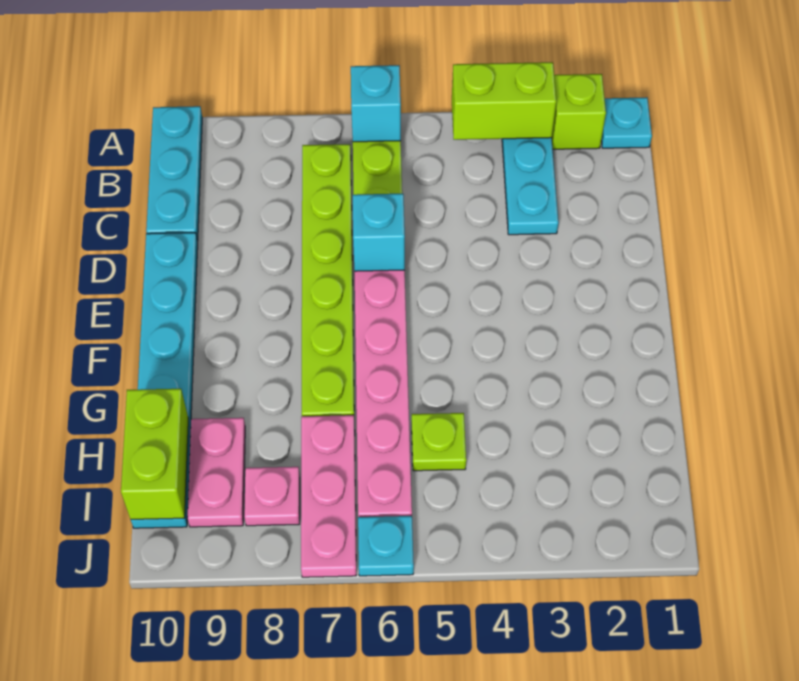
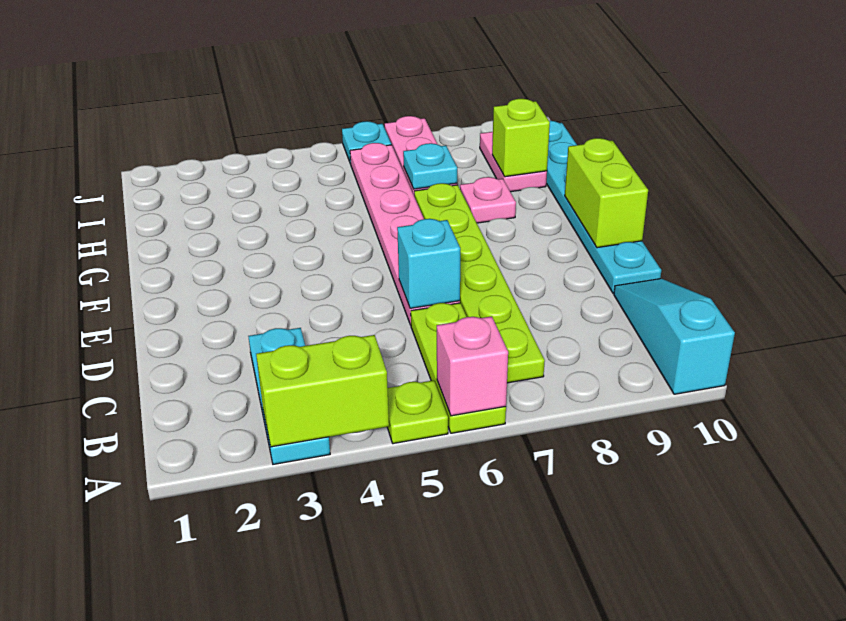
cyan 1x1 plate [601,97,652,148] -> cyan 1x1 plate moved to [403,143,457,189]
lime 1x1 brick [552,74,606,149] -> lime 1x1 brick moved to [492,99,550,177]
cyan 1x1 brick [351,65,401,142] -> pink 1x1 brick [437,316,508,416]
cyan 1x3 plate [146,106,202,241] -> cyan 1x3 slope [614,279,735,394]
lime 1x1 plate [412,413,466,471] -> lime 1x1 plate moved to [387,380,448,444]
lime 1x2 brick [121,388,188,519] -> lime 1x2 brick moved to [565,138,648,248]
pink 1x1 plate [244,467,300,526] -> pink 1x1 plate moved to [460,177,516,223]

